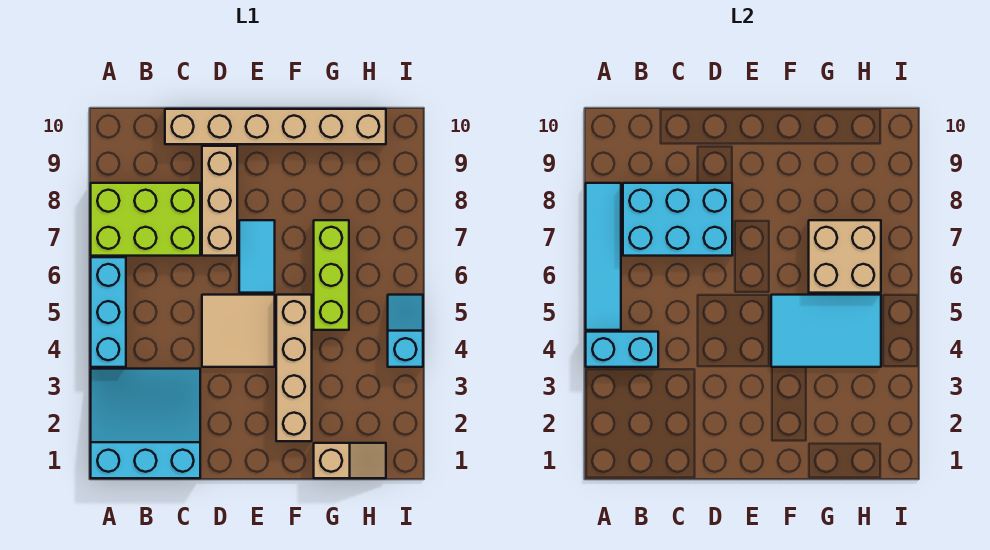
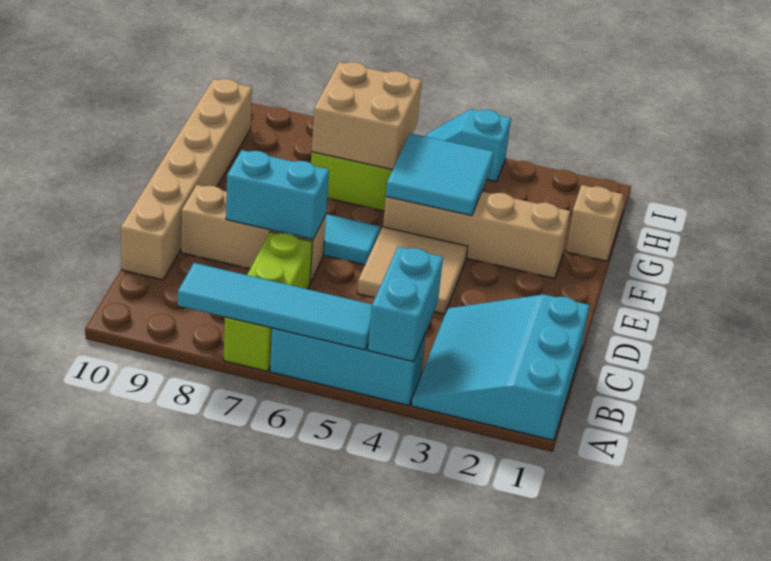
lime 2x3 brick [91,183,200,256] -> lime 1x3 brick [224,232,313,371]
cyan 2x3 brick [623,183,732,256] -> cyan 1x2 brick [226,150,329,239]
cyan 2x3 tile [771,295,881,367] -> cyan 2x2 tile [386,133,494,216]

